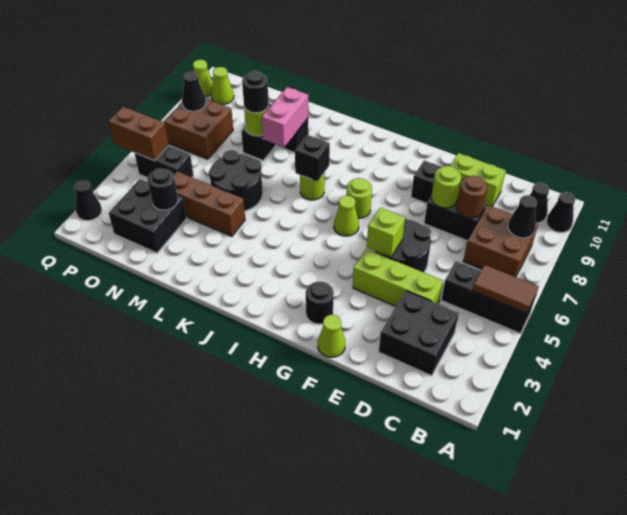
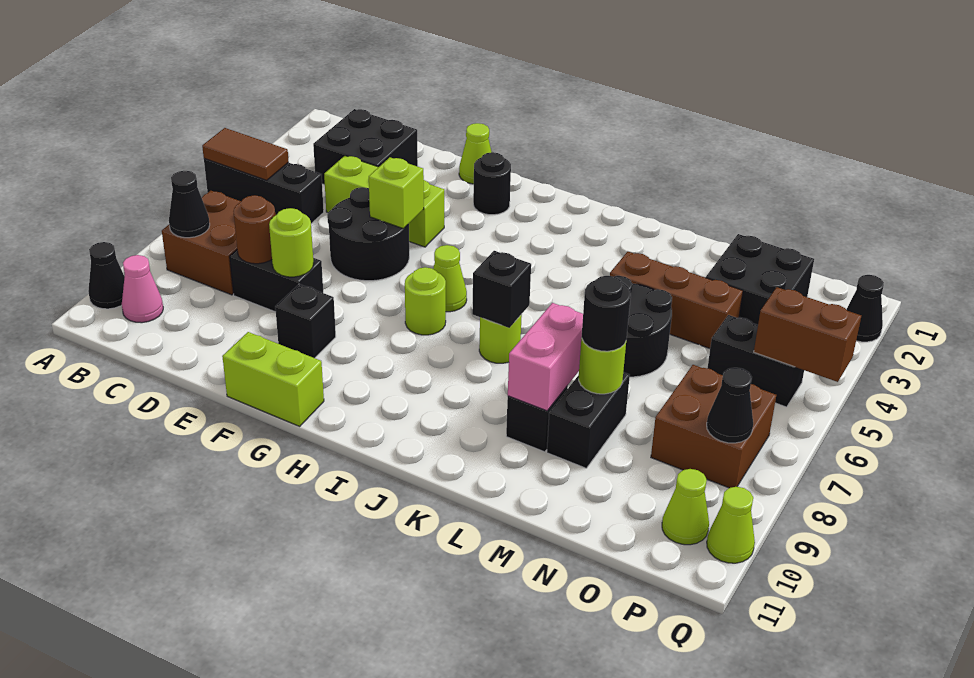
black 1x1 cone [529,183,549,223] -> pink 1x1 cone [122,255,163,323]
lime 1x2 brick [450,153,506,206] -> lime 1x2 brick moved to [222,332,324,426]
black 1x1 round brick [148,168,178,210] -> none

